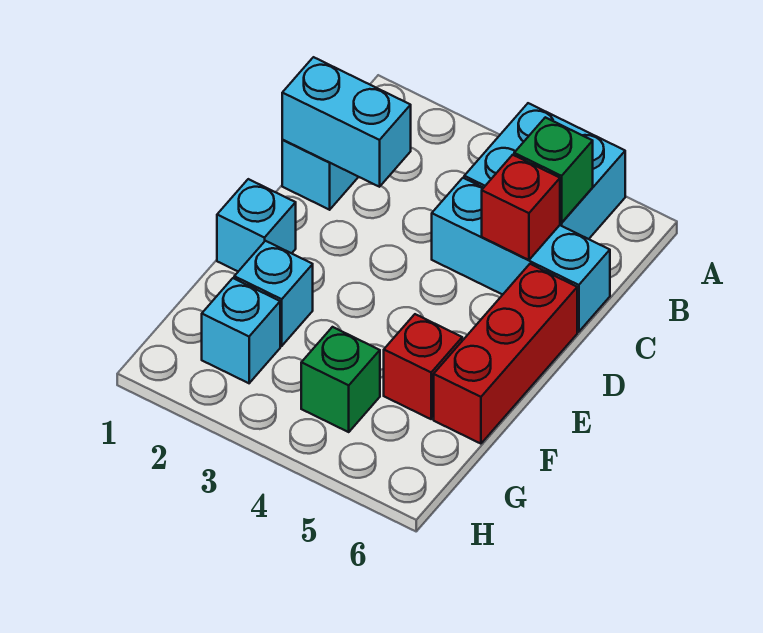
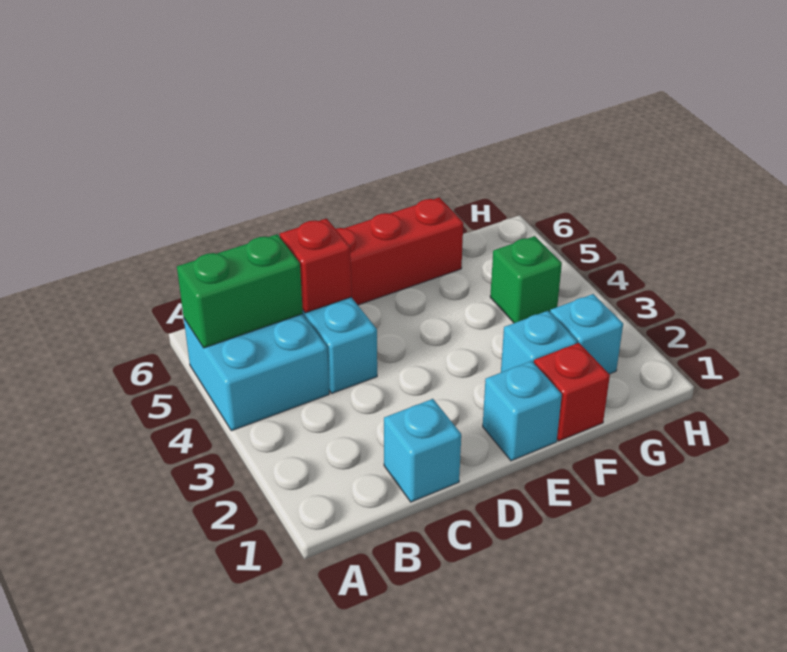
green 1x1 brick [514,117,593,223] -> green 1x2 brick [177,234,303,348]
cyan 1x2 brick [282,57,411,187] -> none
red 1x1 brick [384,314,462,419] -> red 1x1 brick moved to [534,343,610,441]

